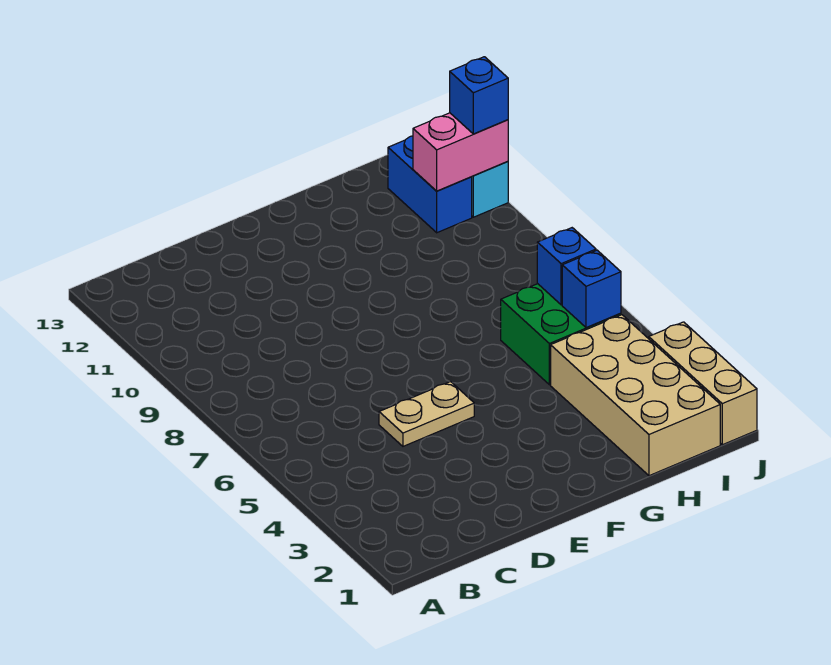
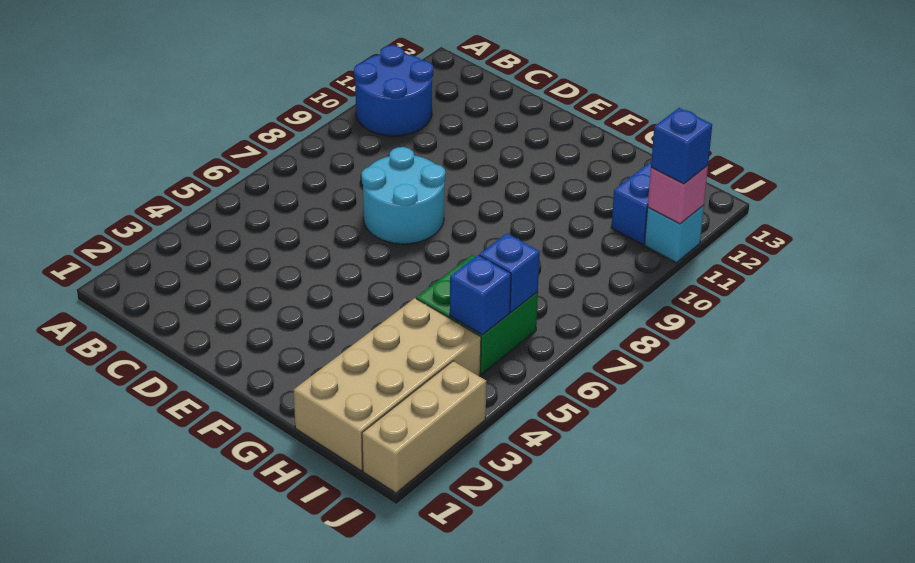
none -> blue 2x2 round brick [354,45,433,136]
tan 1x2 plate [379,382,474,446] -> none
none -> cyan 2x2 round brick [362,147,445,244]
pink 1x2 brick [413,113,508,191] -> pink 1x1 brick [648,165,708,224]

